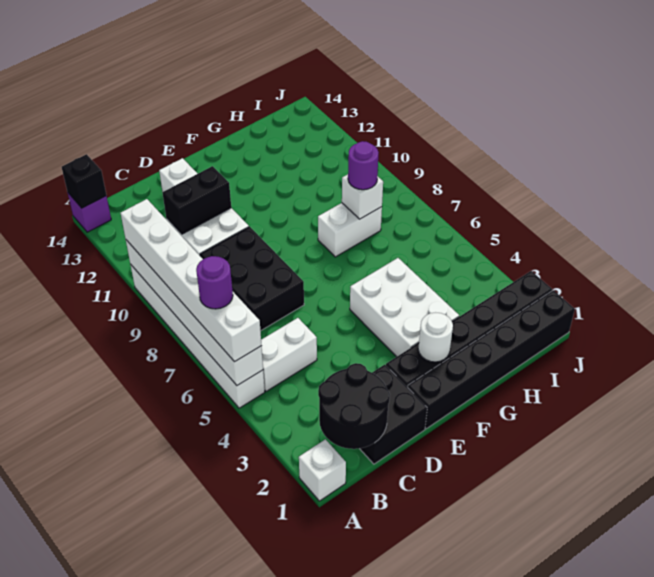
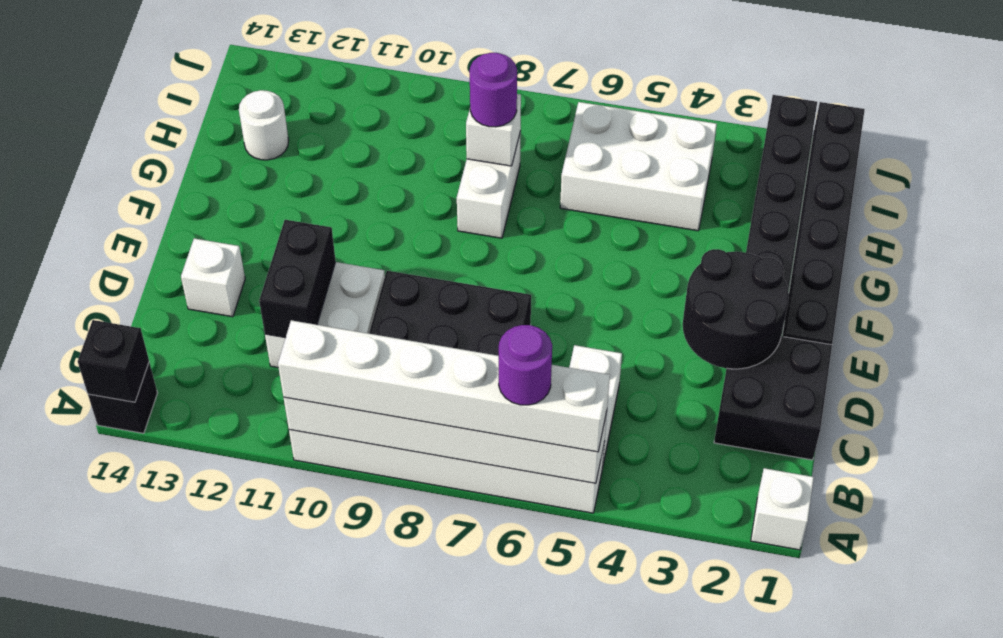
purple 1x1 brick [68,193,111,232] -> black 1x1 brick [88,362,157,433]
black 2x2 round brick [318,363,390,449] -> black 2x2 round brick moved to [683,249,789,369]
white 1x1 round brick [418,313,453,362] -> white 1x1 round brick moved to [239,90,289,160]
white 2x3 brick [350,258,459,357] -> white 2x3 brick moved to [560,102,717,231]

